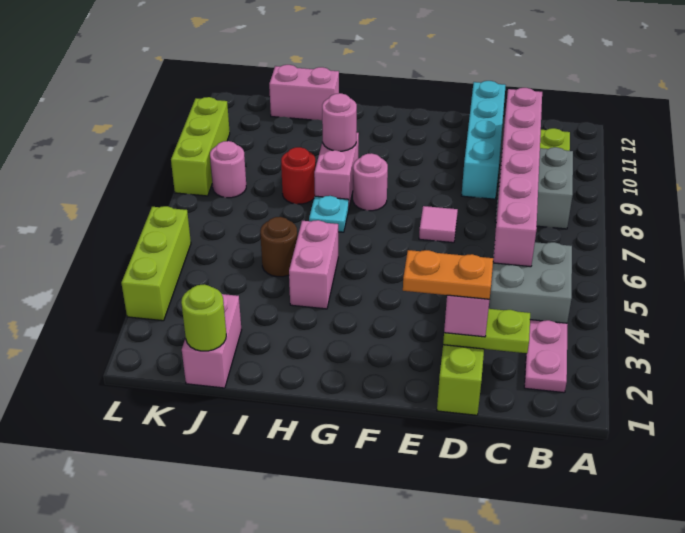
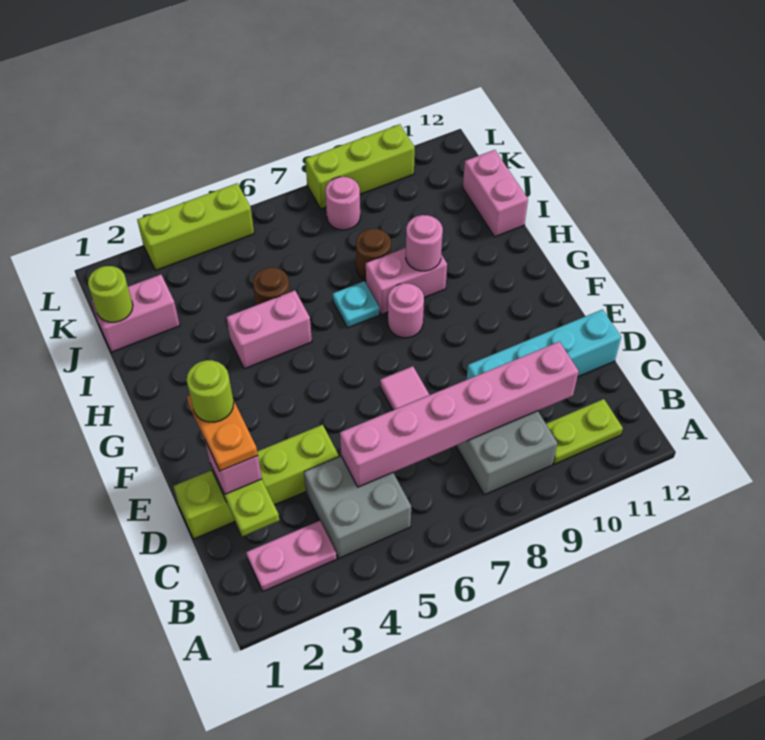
none -> lime 1x1 round brick [187,360,234,422]
red 1x1 round brick [281,147,316,204] -> brown 1x1 round brick [356,229,391,281]

